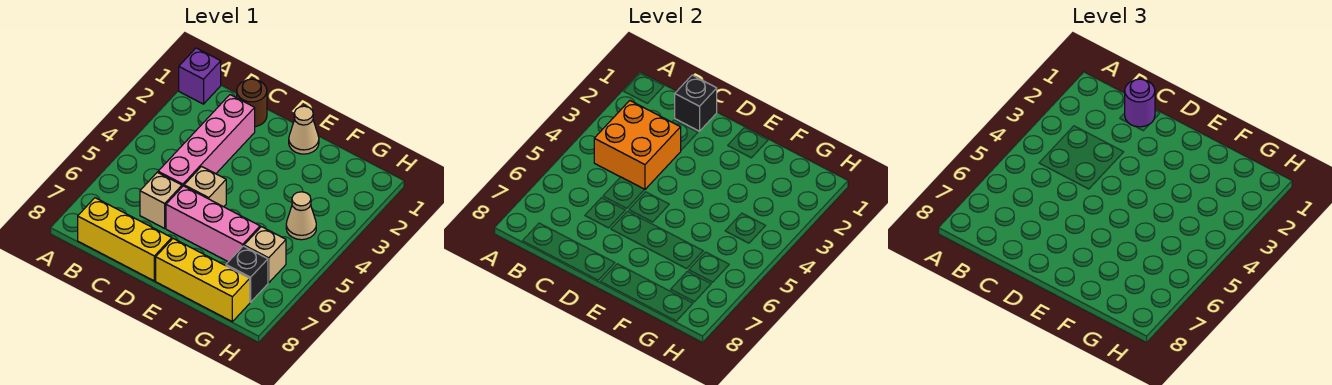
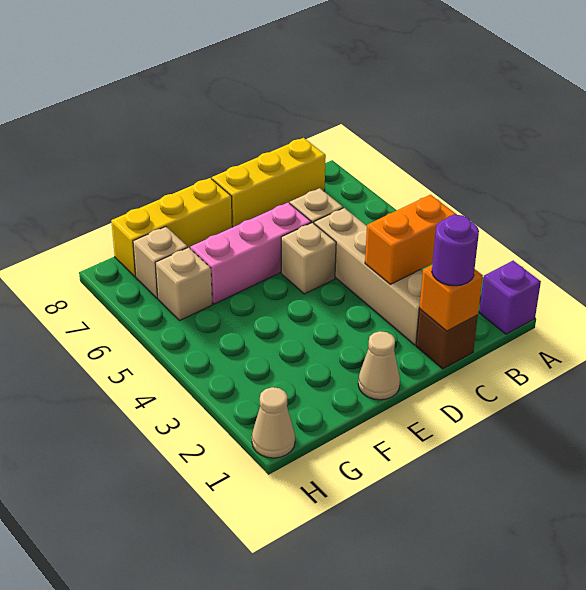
orange 2x2 brick [594,101,681,189] -> orange 1x2 brick [365,195,457,284]
brown 1x1 round brick [237,79,267,127] -> brown 1x1 brick [416,309,478,369]
black 1x1 brick [675,75,717,131] -> orange 1x1 brick [420,265,483,331]
pink 1x4 brick [158,95,255,187] -> tan 1x4 brick [314,208,423,345]
tan 1x1 cone [286,192,316,240] -> tan 1x1 cone moved to [252,387,295,458]
black 1x1 brick [226,246,268,302] -> tan 1x1 brick [133,227,188,298]

